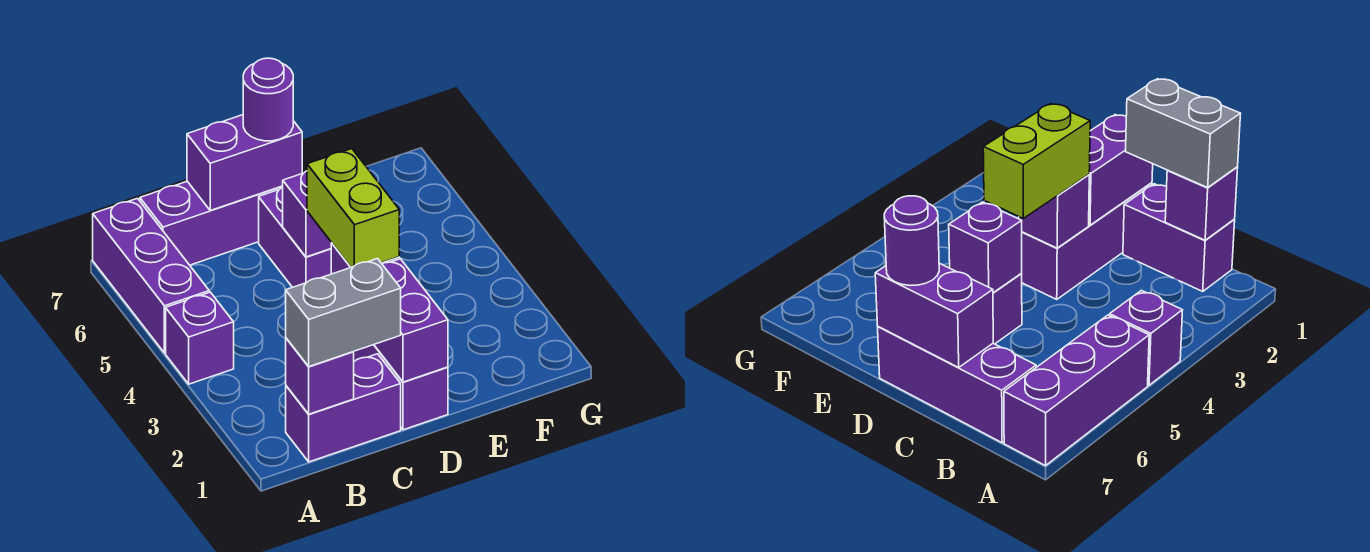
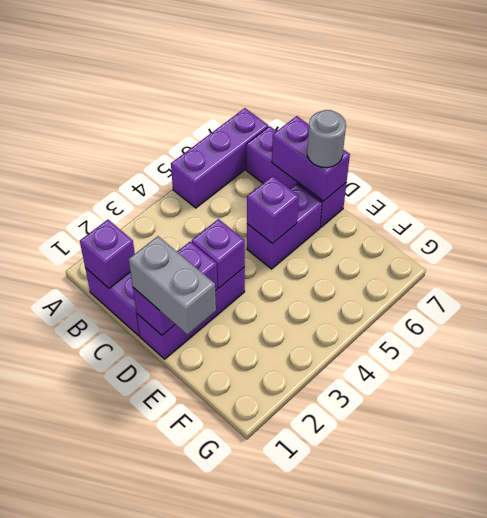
purple 1x1 brick [166,292,234,384] -> none
grey 1x2 brick [286,259,401,367] -> grey 1x2 brick moved to [129,236,216,335]
lime 1x2 brick [307,149,399,267] -> none
purple 1x1 round brick [243,58,293,141] -> grey 1x1 round brick [307,110,346,167]

